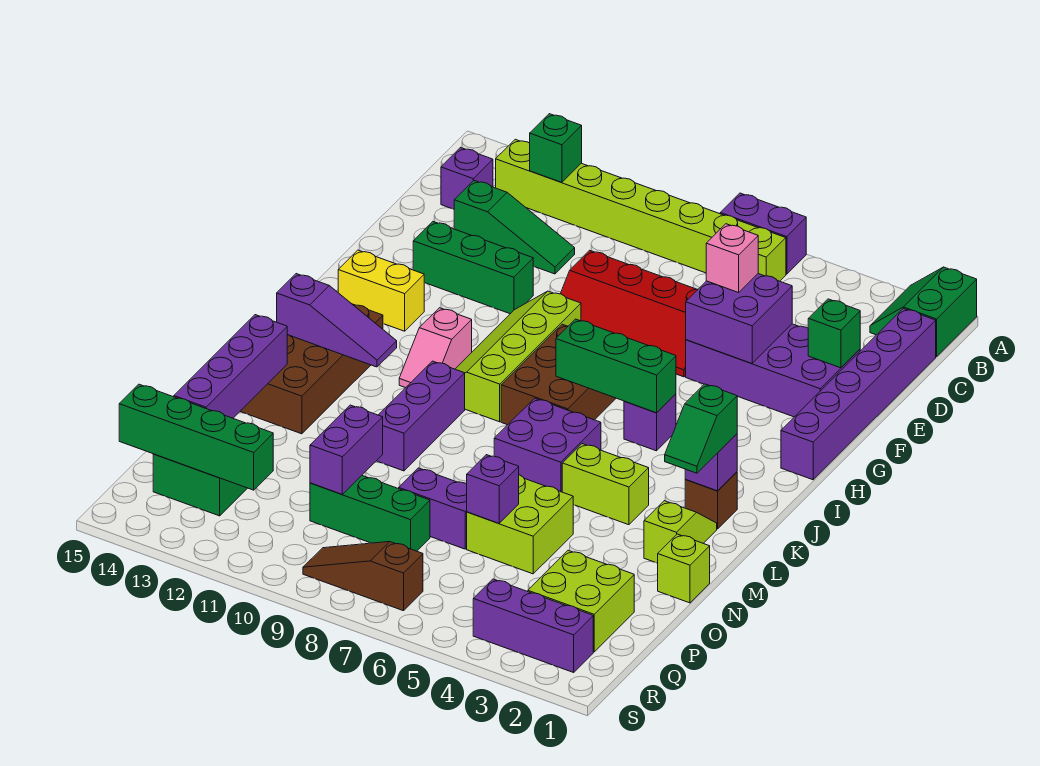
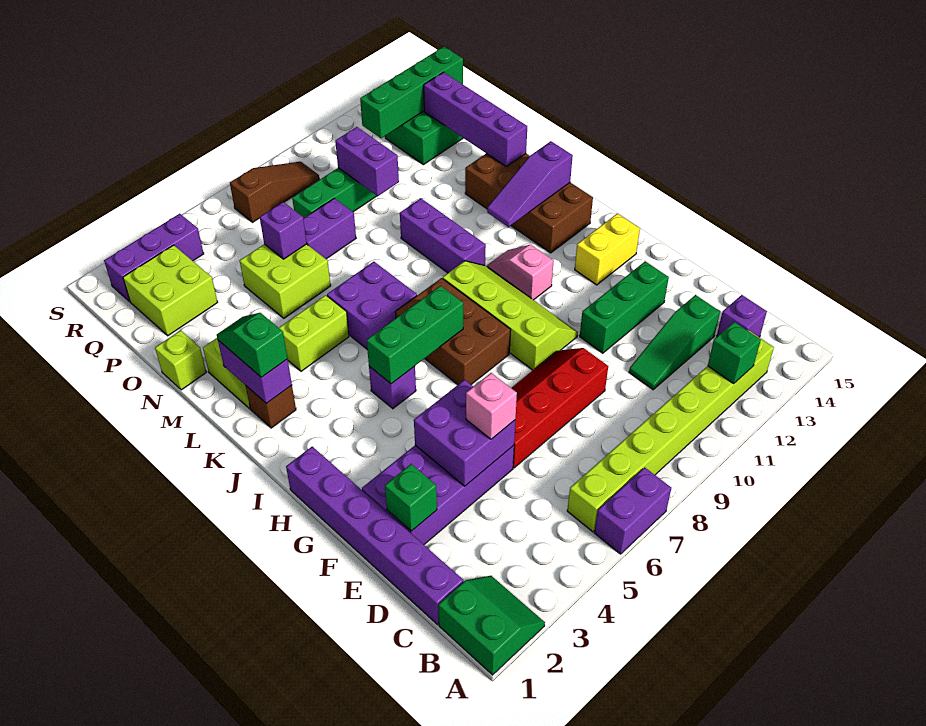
purple 1x1 brick [685,434,737,491] -> purple 1x2 brick [218,340,292,404]

